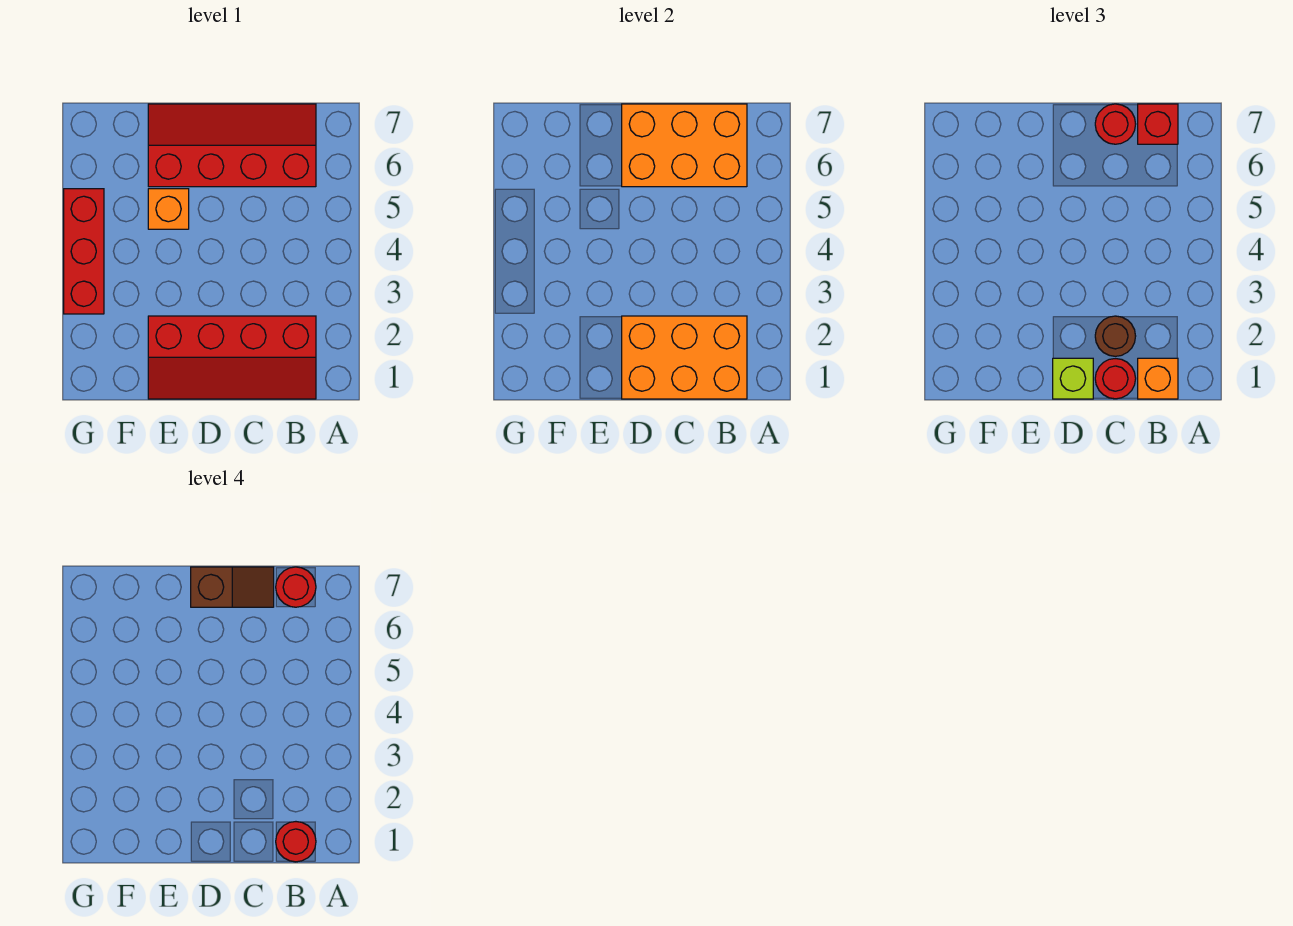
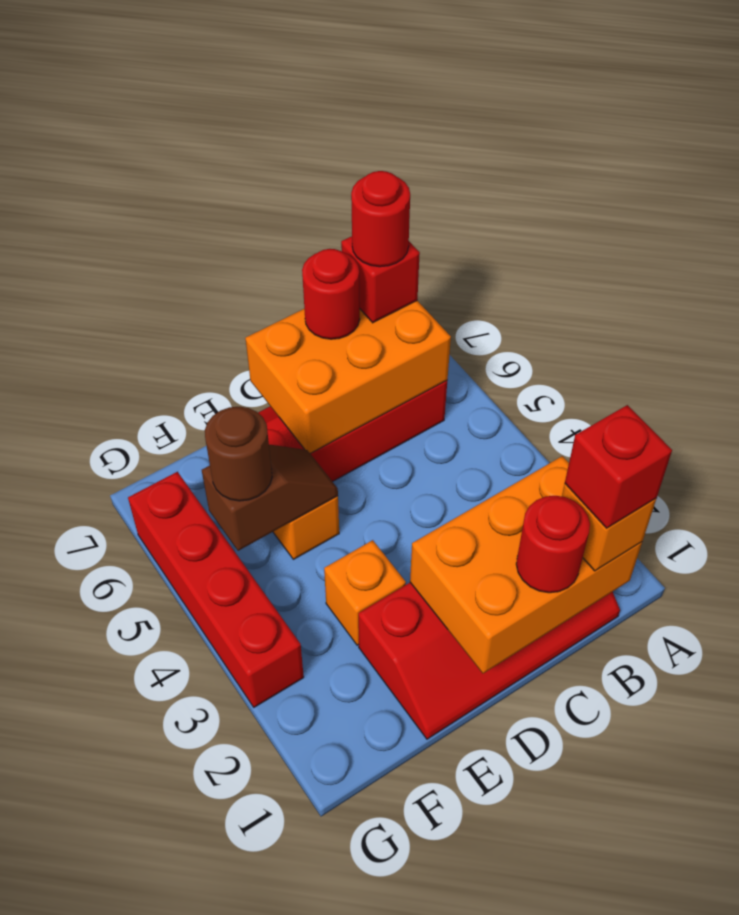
red 1x1 round brick [276,822,316,862] -> red 1x1 brick [565,405,672,528]
brown 1x1 round brick [1095,316,1136,356] -> brown 1x1 round brick moved to [205,407,272,501]
brown 1x2 slope [191,567,274,607] -> brown 1x2 slope moved to [202,445,338,551]
lime 1x1 brick [1053,358,1093,399] -> none
none -> orange 1x1 brick [324,540,406,645]
red 1x3 brick [64,189,104,314] -> red 1x4 brick [128,472,304,707]

